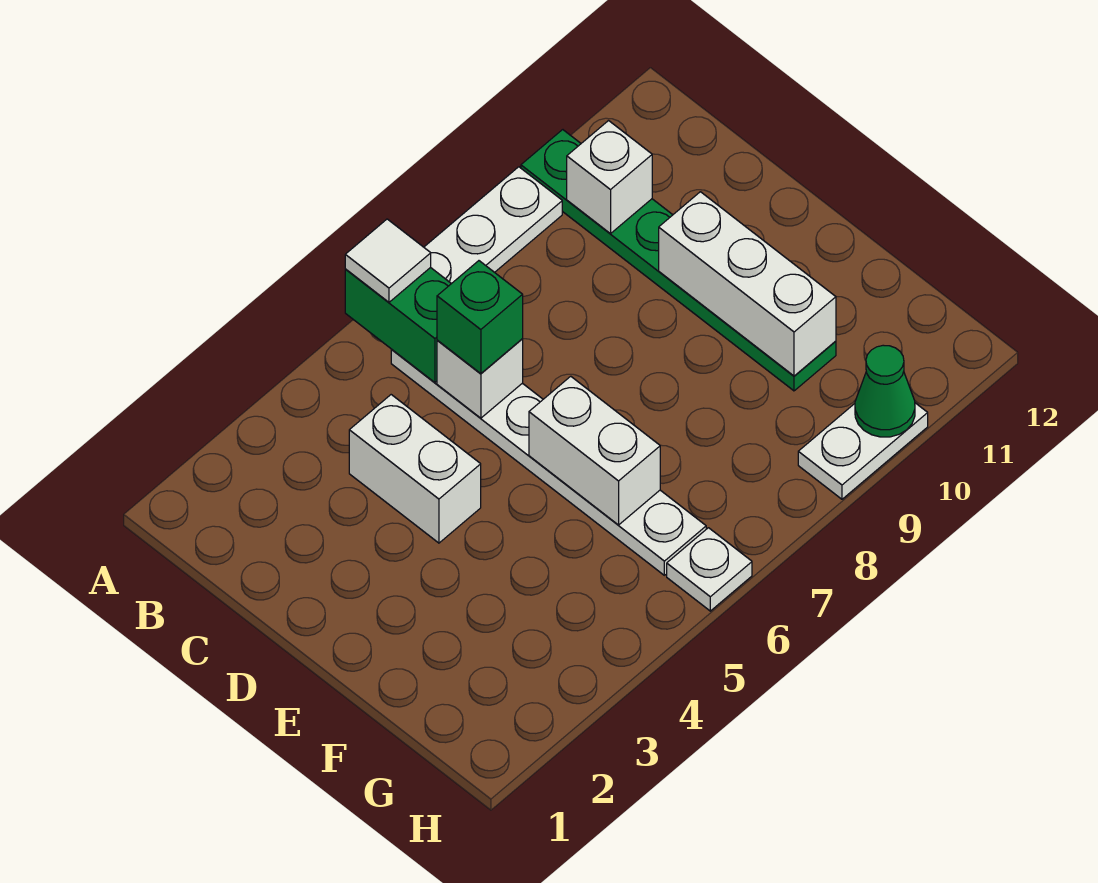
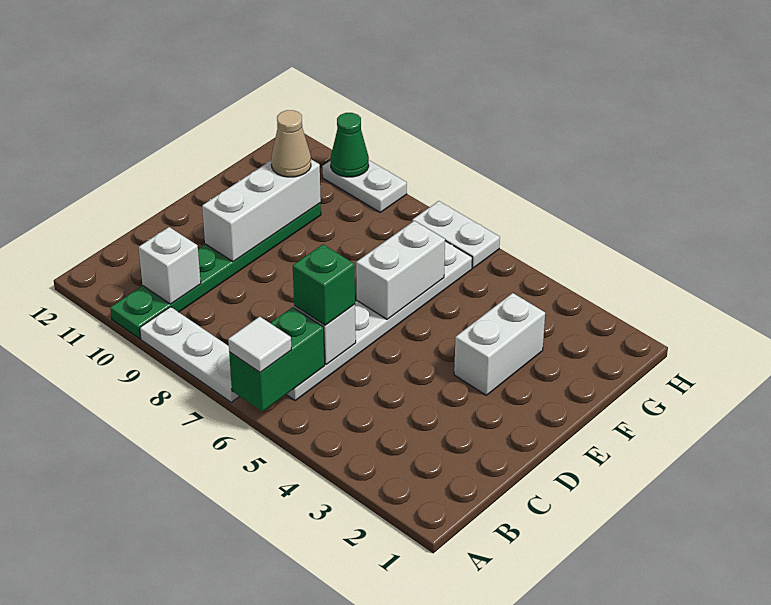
white 1x2 brick [349,395,481,543] -> white 1x2 brick moved to [454,293,545,395]
none -> tan 1x1 cone [271,110,311,177]
white 1x1 plate [667,528,752,611] -> white 1x2 plate [412,201,500,268]

